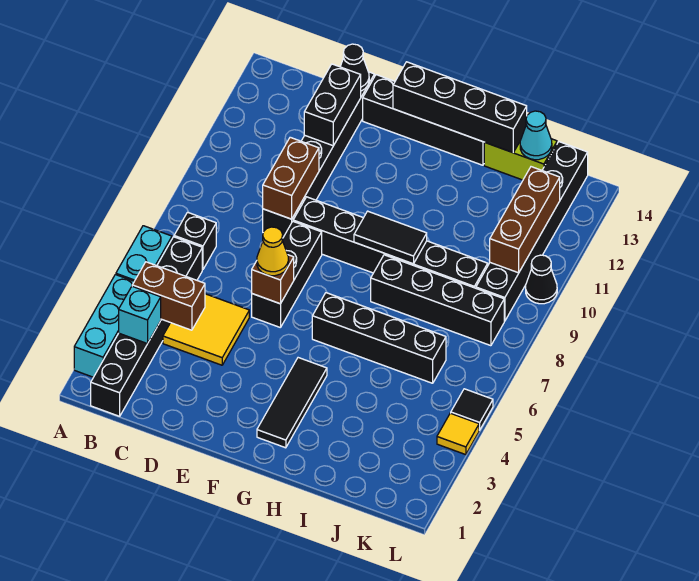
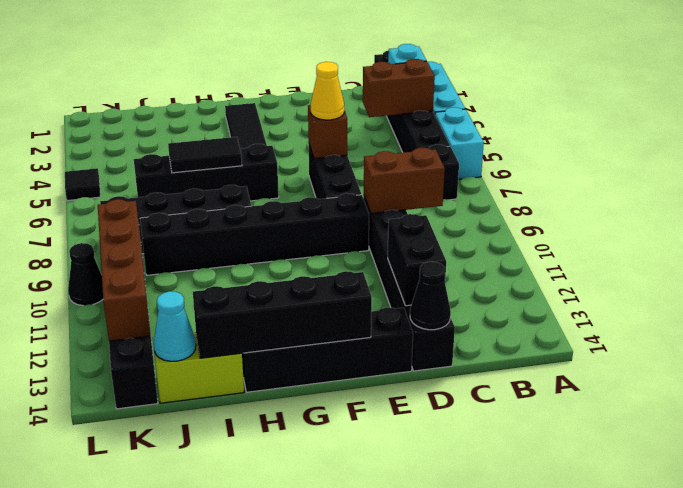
yellow 2x2 tile [163,294,249,365] -> none
brown 1x2 brick [263,137,319,219] -> brown 1x2 brick turned to [364,148,445,213]
black 1x2 tile [354,211,427,264] -> black 1x2 tile moved to [168,137,242,173]
brown 1x3 brick [490,167,560,273] -> brown 1x4 brick [98,199,150,341]
yellow 1x1 tile [437,413,479,455] -> none

